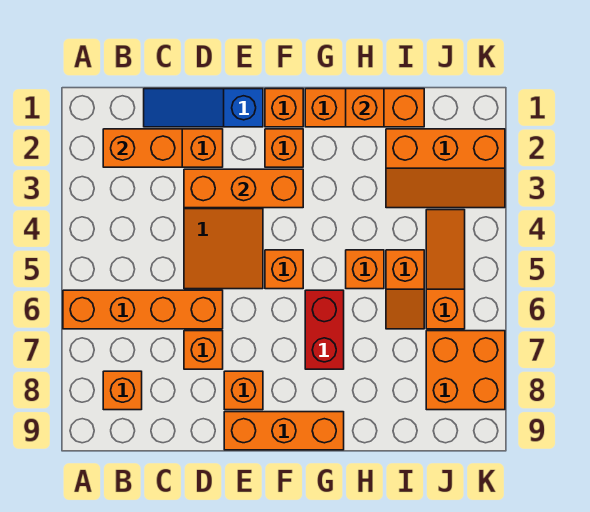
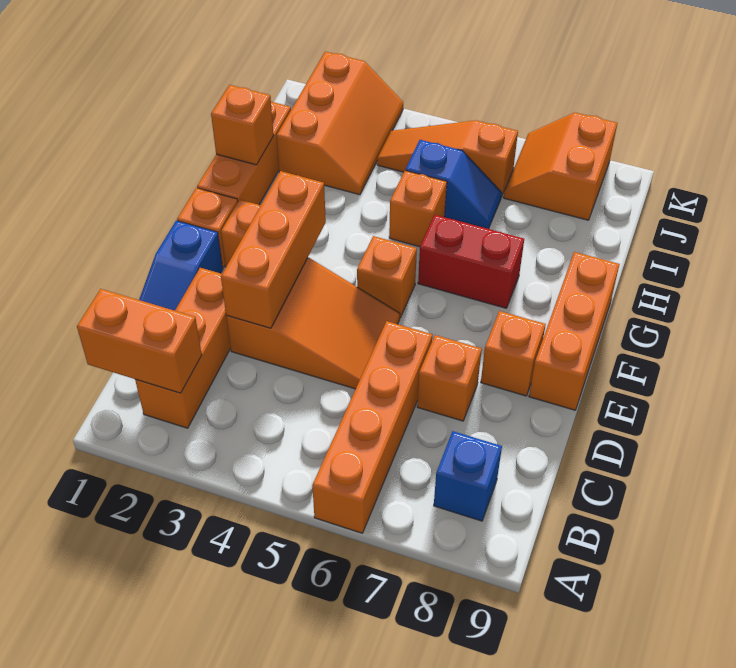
orange 1x2 brick [103,129,182,167] -> orange 1x2 brick turned to [77,289,202,393]
orange 1x1 brick [103,371,142,410] -> blue 1x1 brick [434,431,502,521]
orange 1x2 slope [386,250,424,329] -> blue 1x2 slope [405,140,502,229]
orange 2x2 brick [426,331,505,410] -> orange 2x2 slope [504,113,617,220]

